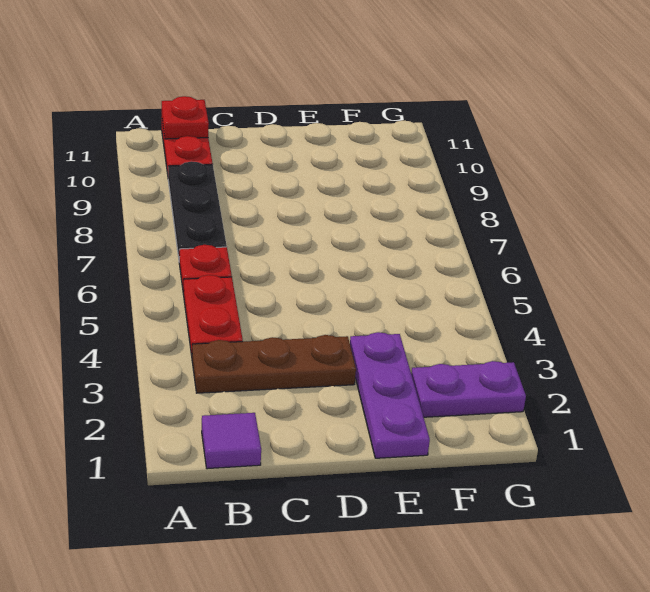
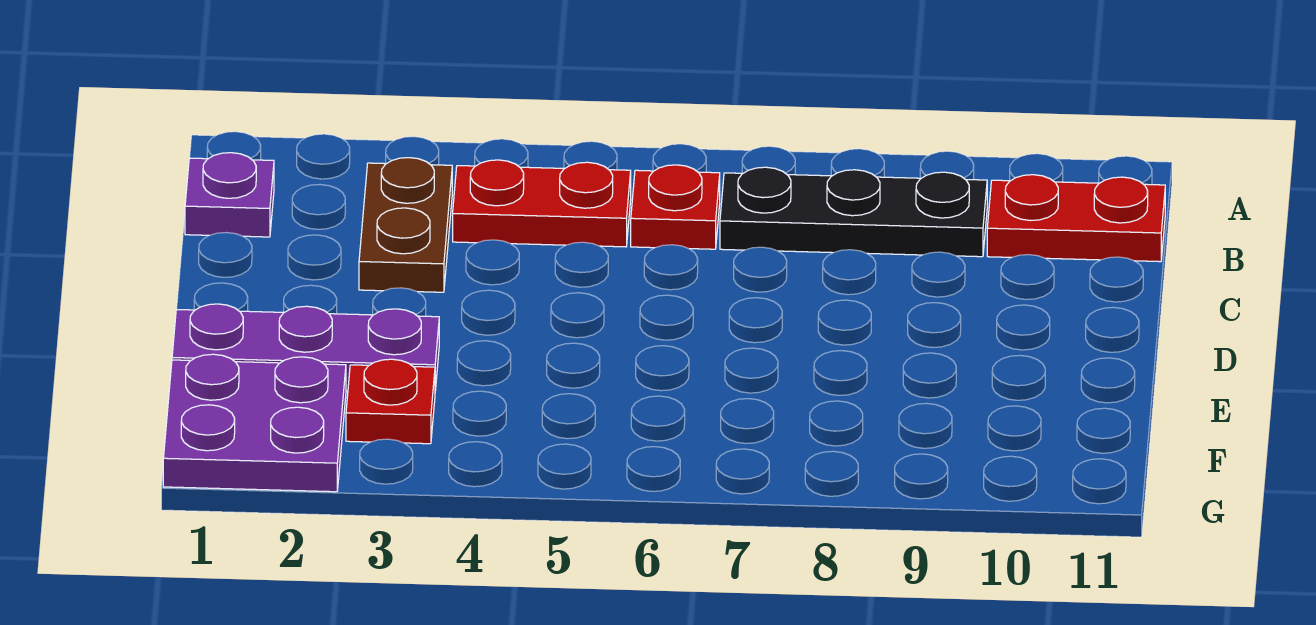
purple 1x1 tile [202,413,261,469] -> purple 1x1 plate [185,153,274,237]
brown 1x3 plate [192,335,356,393] -> brown 1x2 plate [359,158,452,292]
red 1x1 plate [162,96,209,139] -> red 1x1 plate moved to [346,359,435,444]
purple 1x2 plate [411,361,526,417] -> purple 2x2 plate [163,354,346,492]

